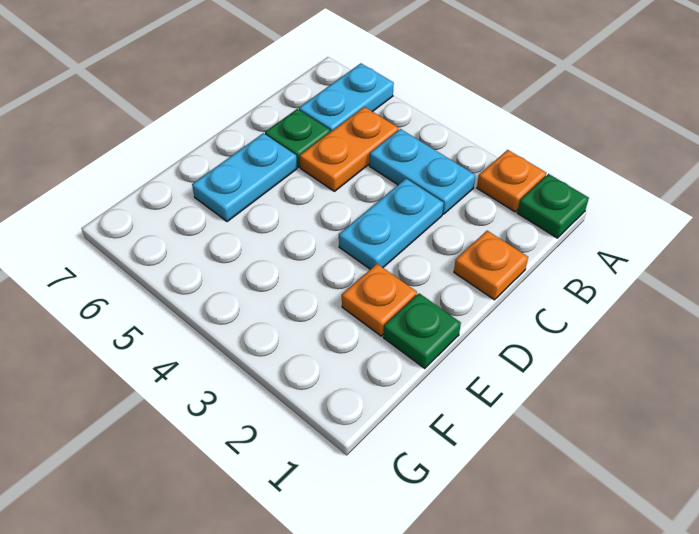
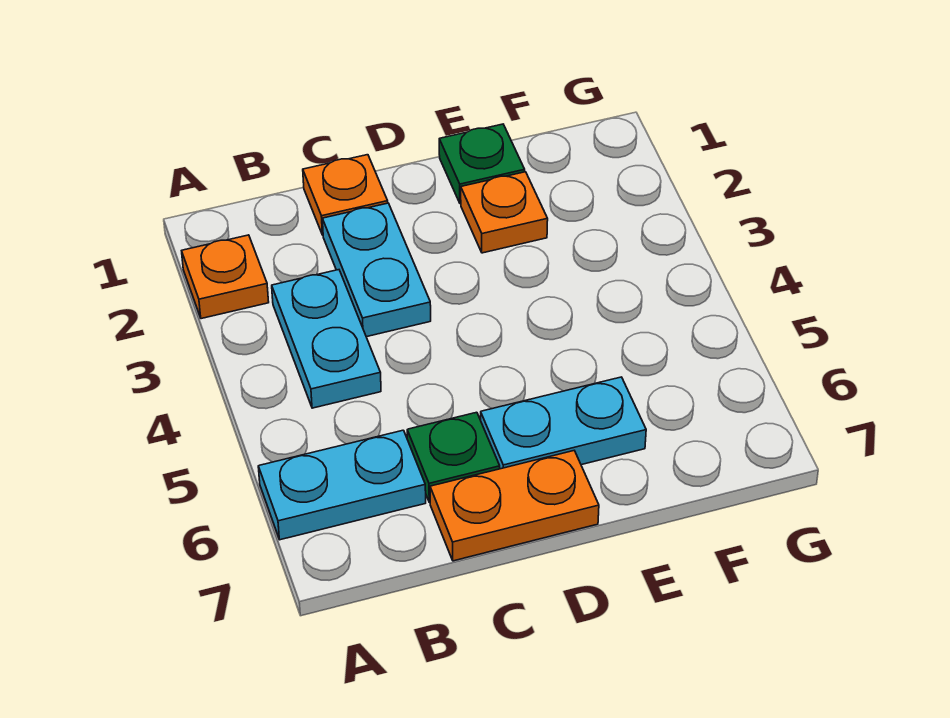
green 1x1 plate [517,174,589,238] -> none
orange 1x2 plate [300,107,399,191] -> orange 1x2 plate moved to [430,451,599,561]
cyan 1x2 plate [339,179,444,269] -> cyan 1x2 plate turned to [322,203,431,337]

